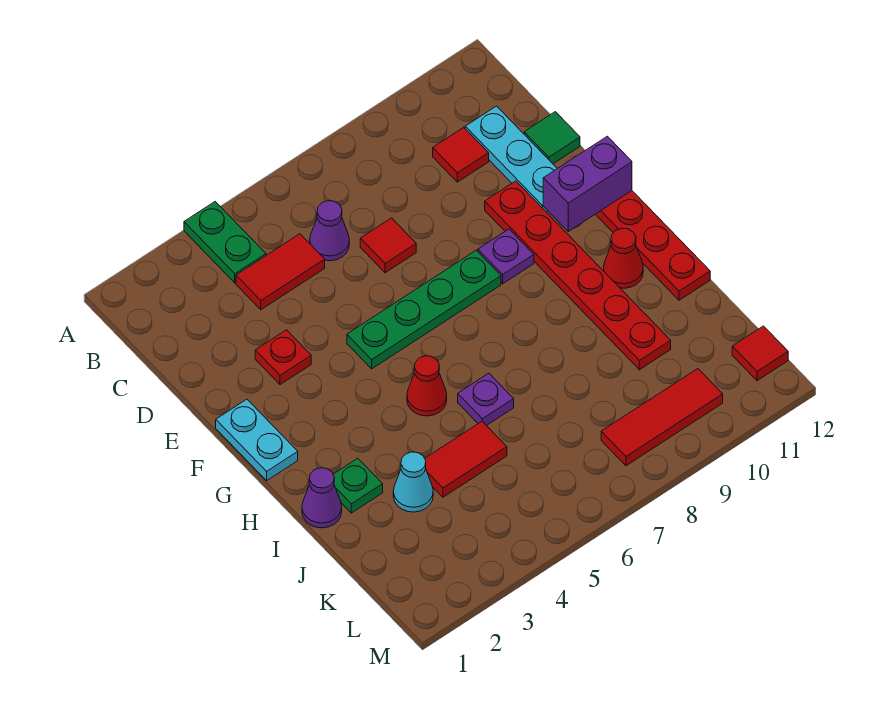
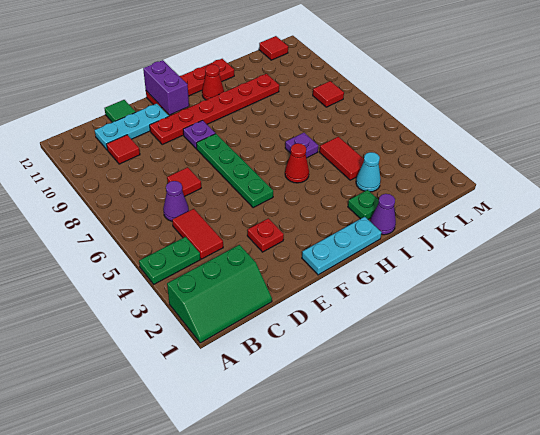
none -> green 2x3 slope [167,245,272,343]
cyan 1x2 plate [216,399,298,481] -> cyan 1x3 plate [302,217,382,275]
red 1x3 tile [601,369,723,466] -> red 1x1 tile [313,81,344,107]

